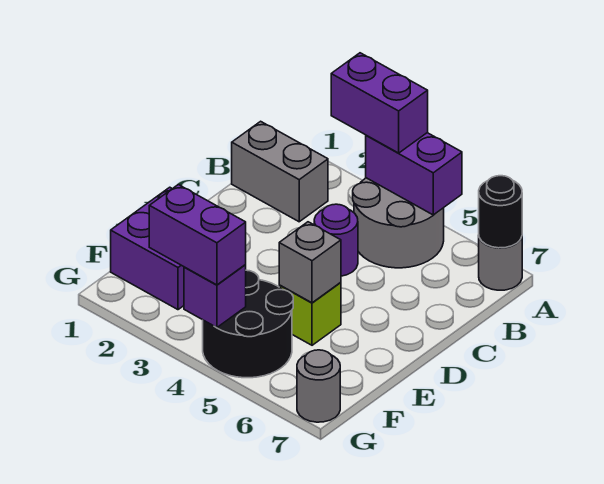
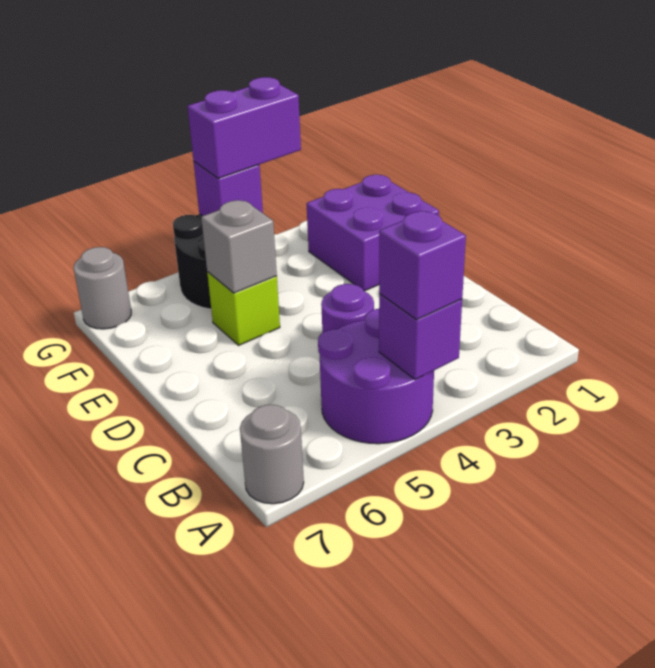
purple 1x2 brick [331,53,428,153] -> purple 1x1 brick [379,211,466,320]
grey 2x2 round brick [353,178,444,268] -> purple 2x2 round brick [318,309,434,444]
purple 1x2 brick [366,133,462,215] -> purple 1x1 brick [379,294,462,380]
black 1x1 round brick [479,176,522,248] -> none
grey 1x2 brick [232,121,328,222] -> none

